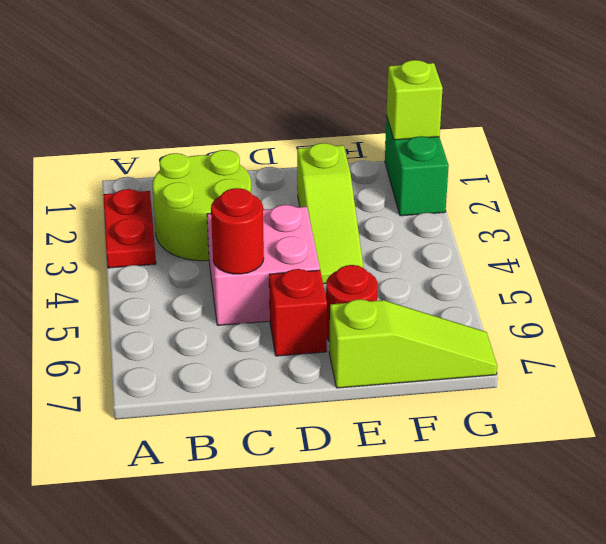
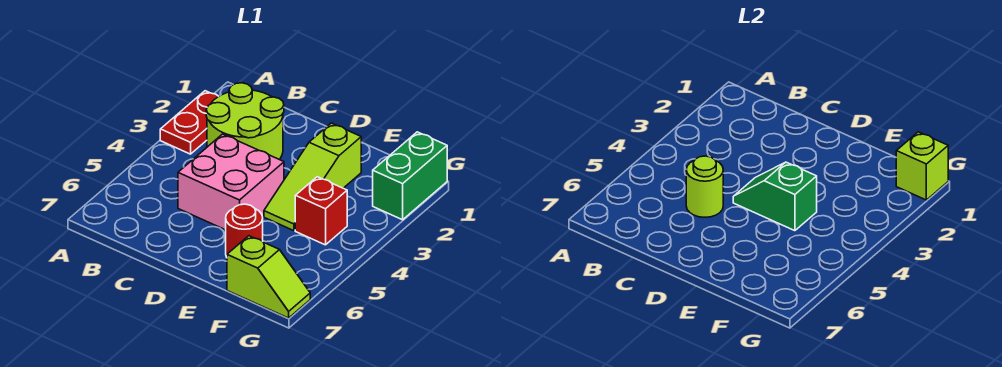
red 1x1 round brick [211,188,264,274] -> lime 1x1 round brick [686,156,723,217]
none -> green 1x2 slope [733,162,817,231]
red 1x1 brick [269,269,327,356] -> red 1x1 brick moved to [295,177,347,245]
lime 1x3 slope [329,299,497,388] -> lime 1x2 slope [227,236,310,318]

